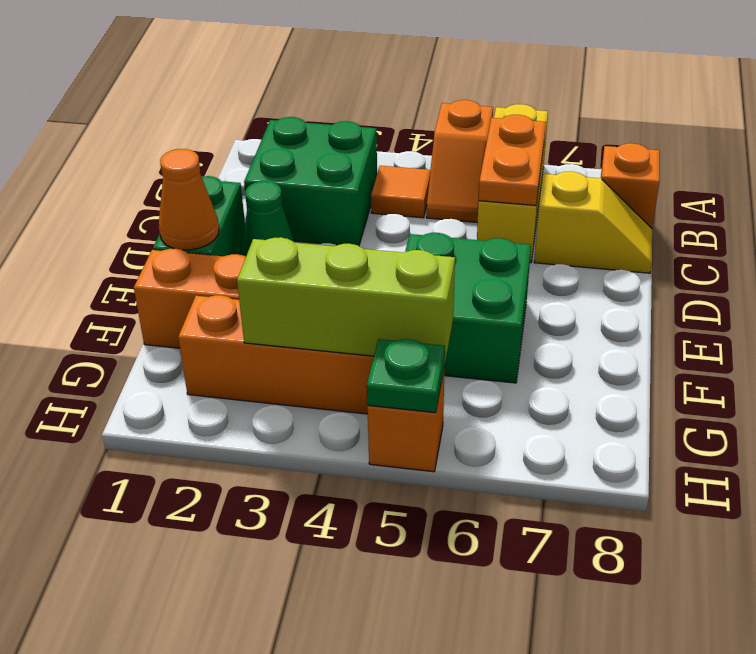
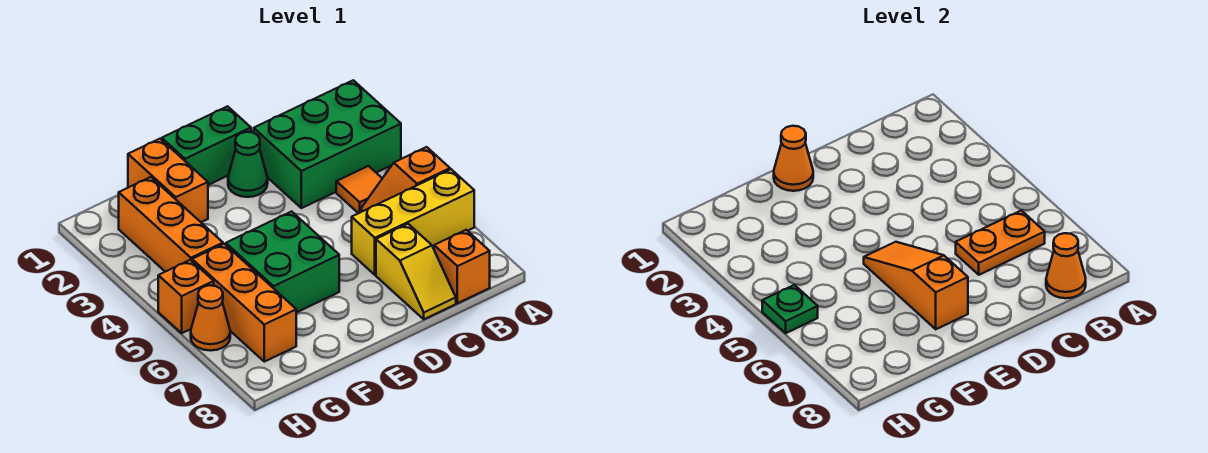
green 2x2 brick [244,117,377,246] -> green 2x3 brick [254,80,401,208]
none -> orange 1x1 cone [1046,233,1086,298]
none -> orange 1x3 slope [864,242,968,329]
lime 1x3 brick [237,237,455,361] -> none
none -> orange 1x3 brick [192,244,296,362]
none -> orange 1x1 cone [191,285,230,351]

